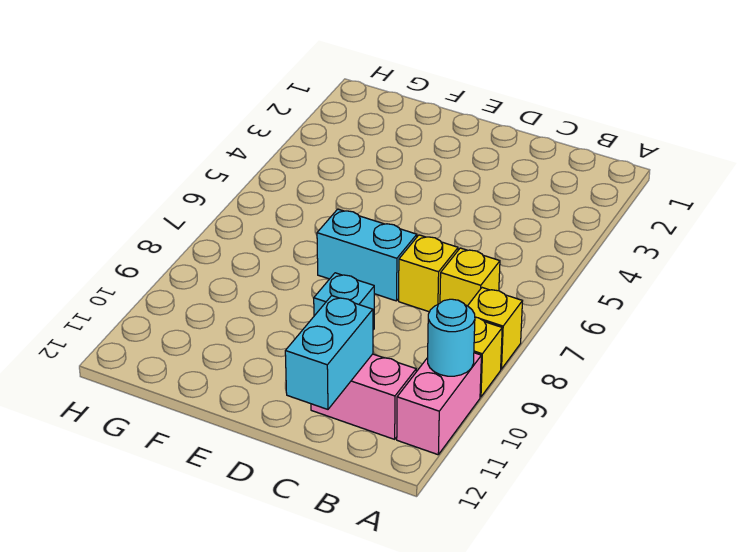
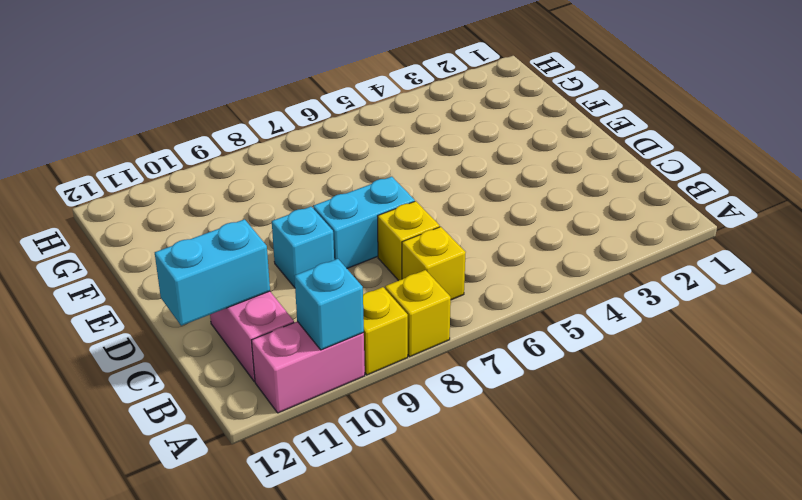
cyan 1x1 round brick [428,299,475,376] -> cyan 1x1 brick [294,259,364,350]
cyan 1x2 brick [317,209,417,301] -> cyan 1x2 brick turned to [313,177,415,268]

